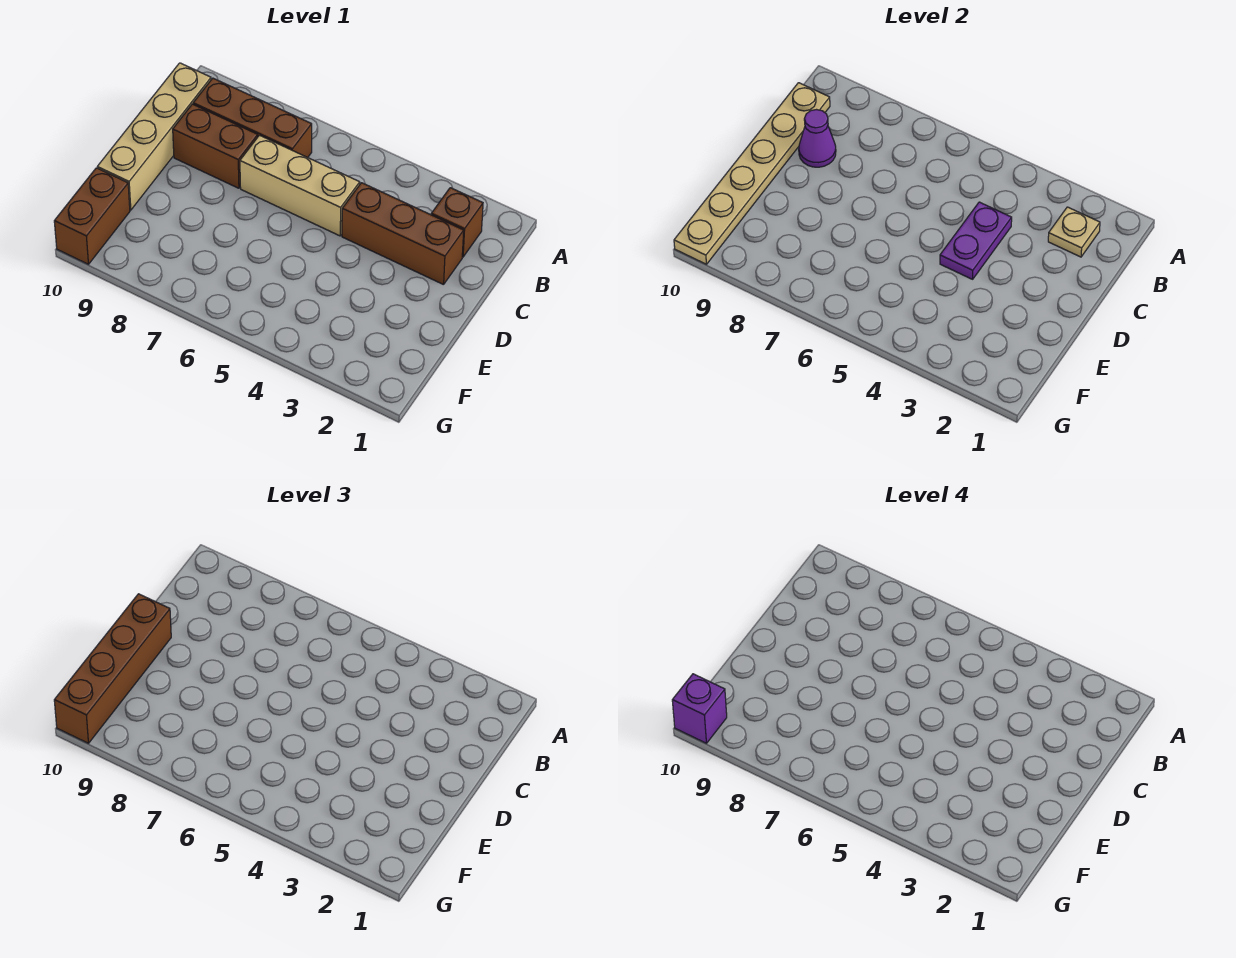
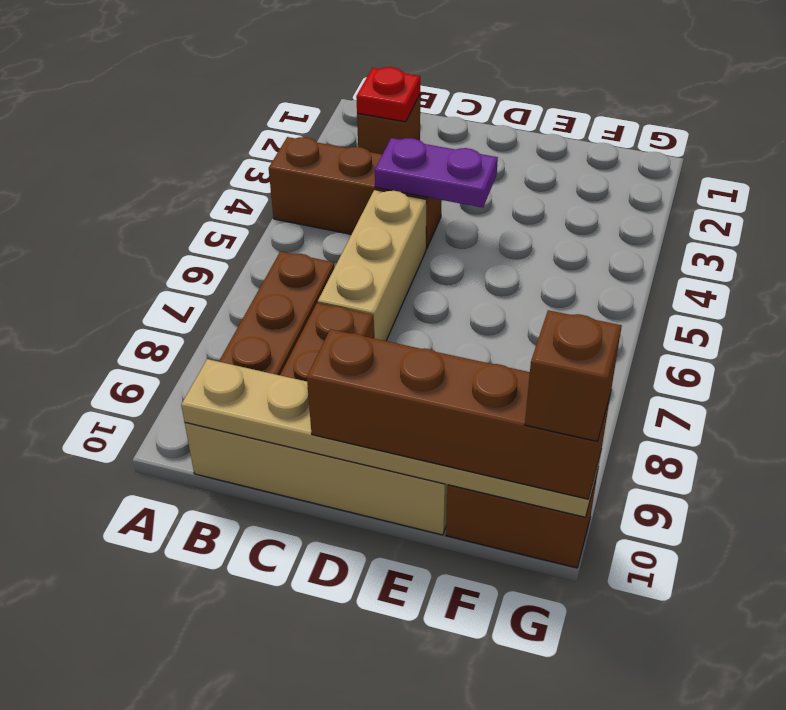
tan 1x1 plate [1048,207,1100,257] -> red 1x1 plate [356,67,420,122]
brown 1x3 brick [342,183,464,285] -> brown 1x3 brick turned to [269,137,441,249]
purple 1x1 cone [799,110,836,167] -> none
purple 1x1 brick [672,674,727,743] -> brown 1x1 brick [525,310,622,441]

